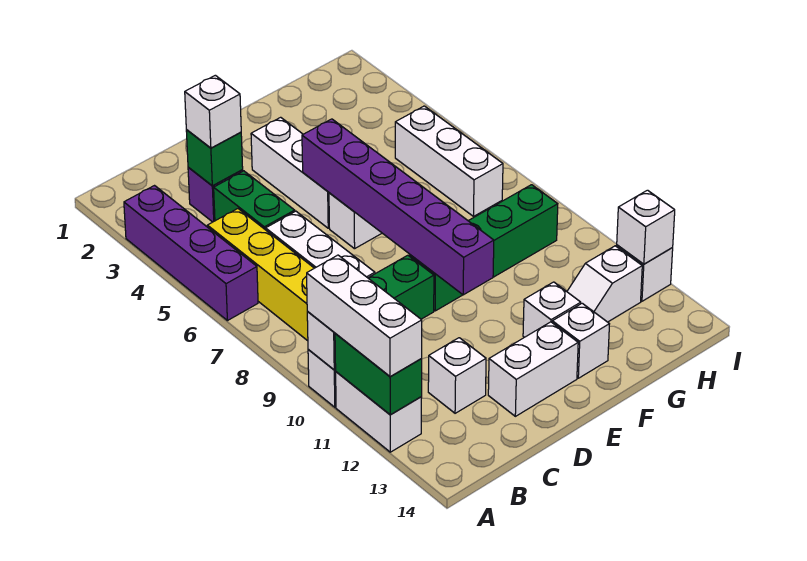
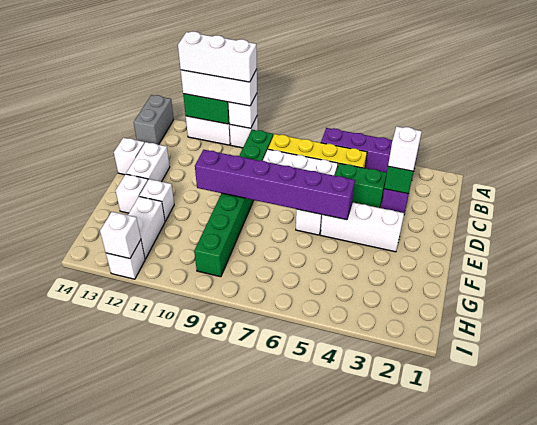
none -> grey 1x2 brick [134,95,174,145]
white 1x1 brick [428,338,486,413] -> white 1x1 brick moved to [114,138,145,175]
white 1x2 slope [567,246,642,322] -> white 1x2 brick [128,197,165,259]
white 1x3 brick [395,106,503,216] -> white 1x3 brick moved to [178,31,257,82]

